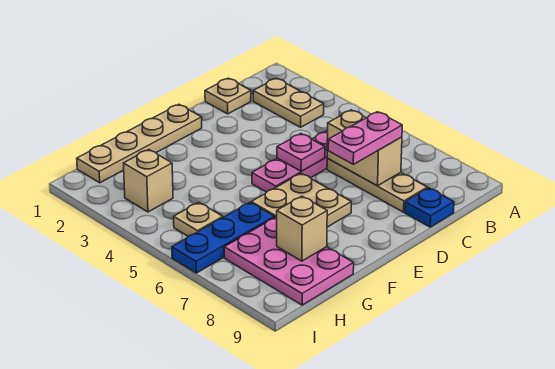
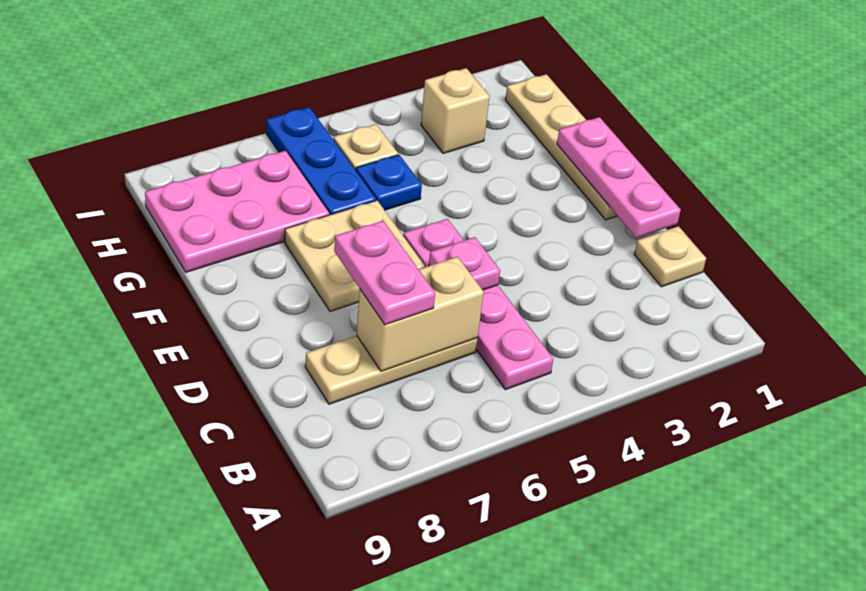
tan 1x2 plate [253,78,324,127] -> none
blue 1x1 plate [405,188,454,227] -> blue 1x1 plate moved to [356,155,422,210]
none -> pink 1x3 plate [557,117,681,238]
tan 1x1 brick [277,196,327,261] -> none

